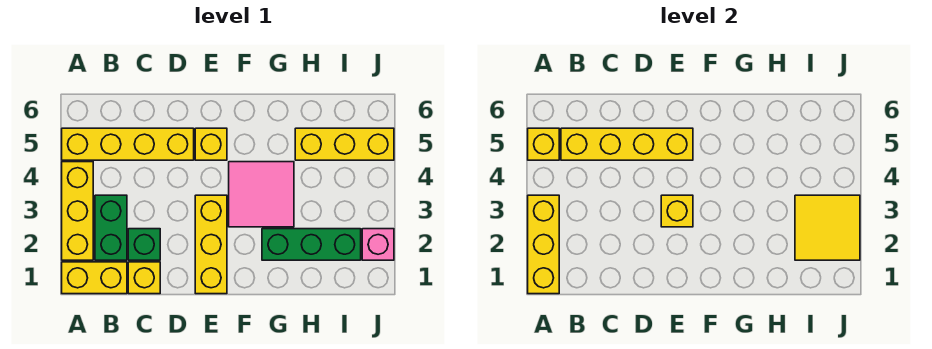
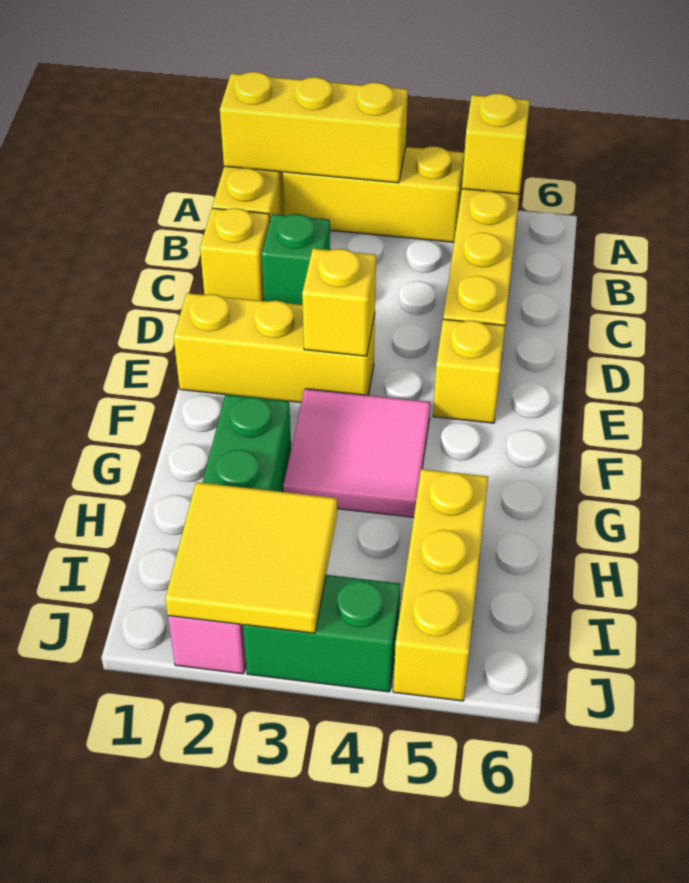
green 1x2 brick [95,195,127,260] -> green 1x2 brick moved to [243,575,400,692]
yellow 1x4 brick [561,128,693,160] -> none

